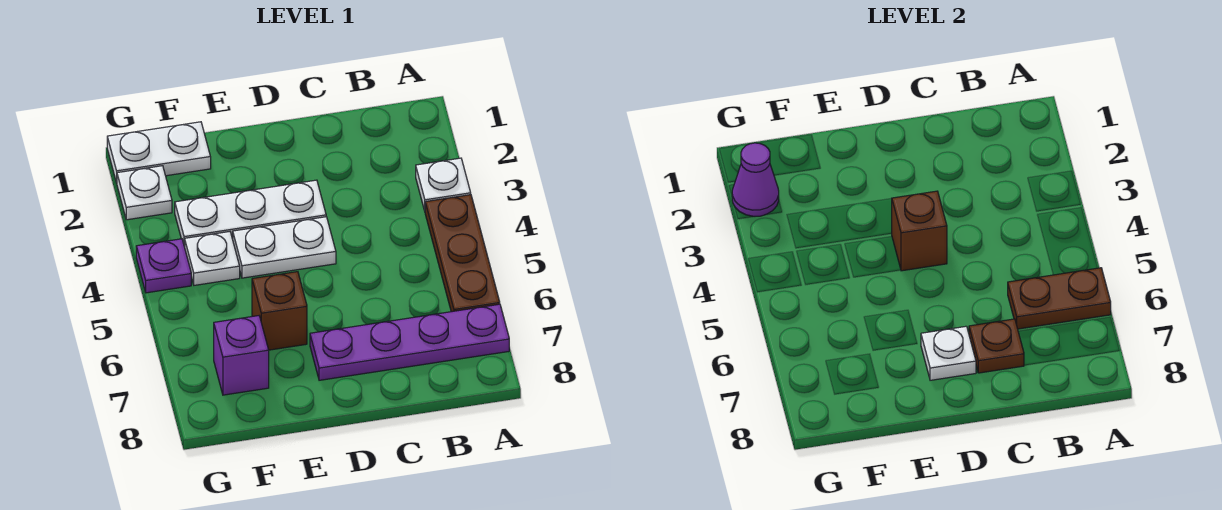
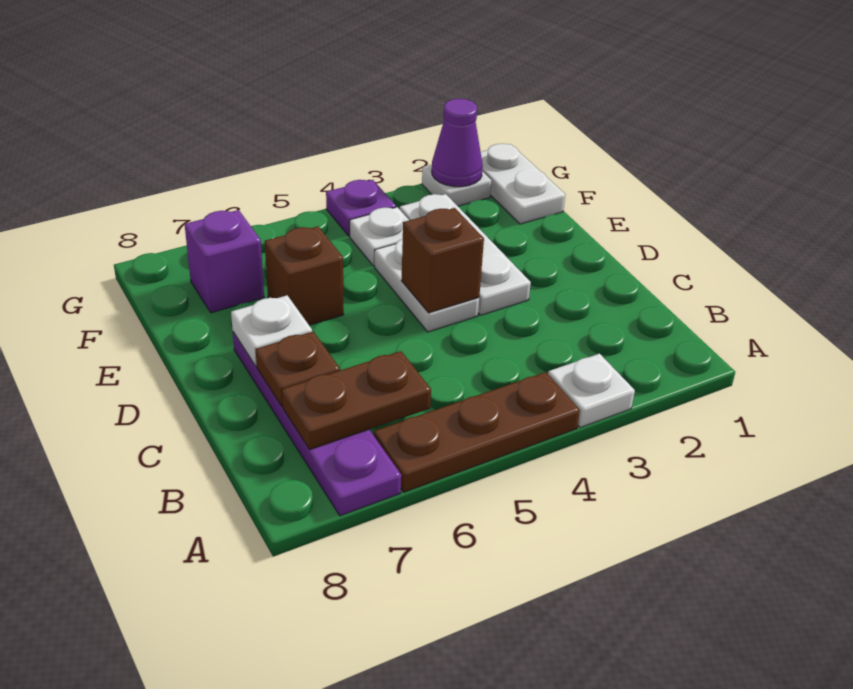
brown 1x2 plate [1008,268,1111,329] -> brown 1x2 plate turned to [282,351,431,450]

